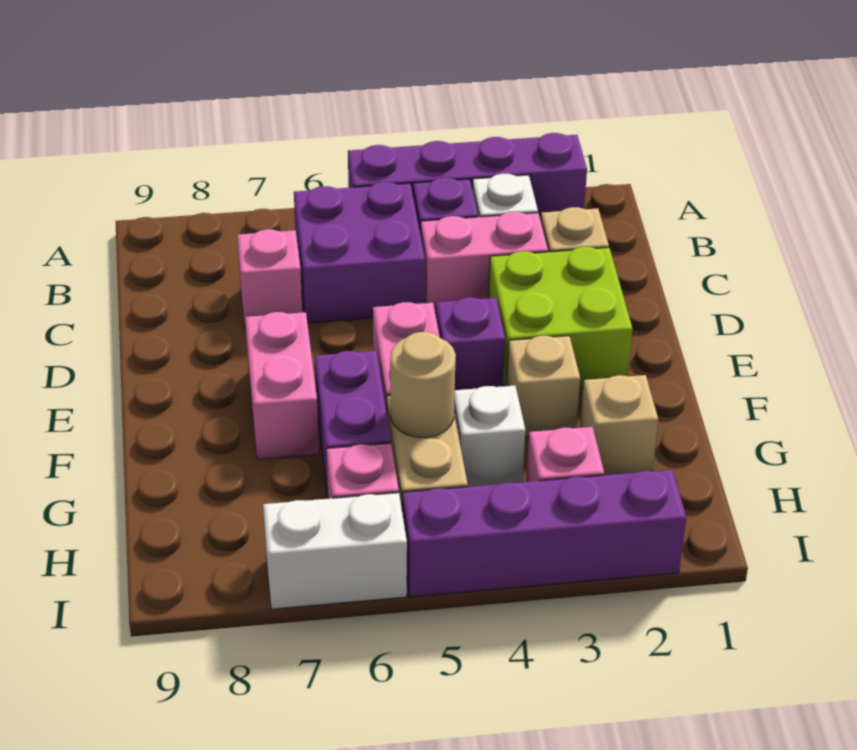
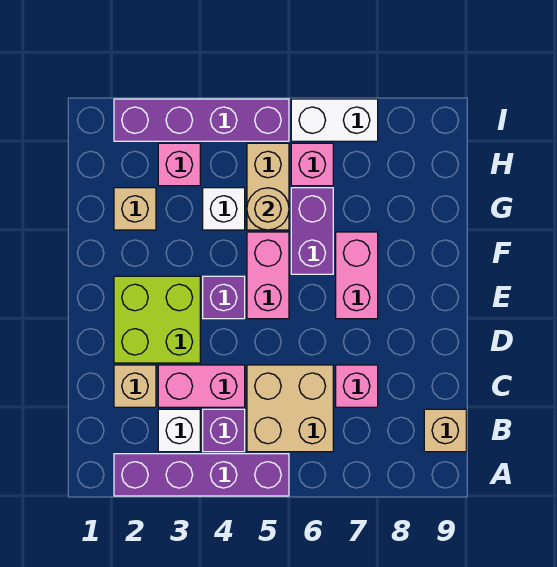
purple 2x2 brick [294,182,425,323] -> tan 2x2 brick [247,365,333,452]
tan 1x1 brick [507,336,580,437] -> tan 1x1 brick moved to [424,409,466,452]

